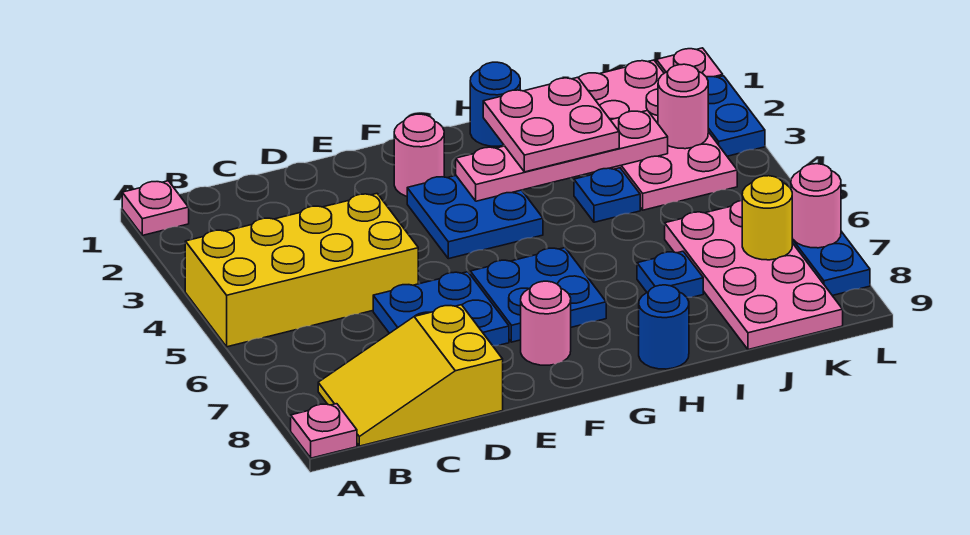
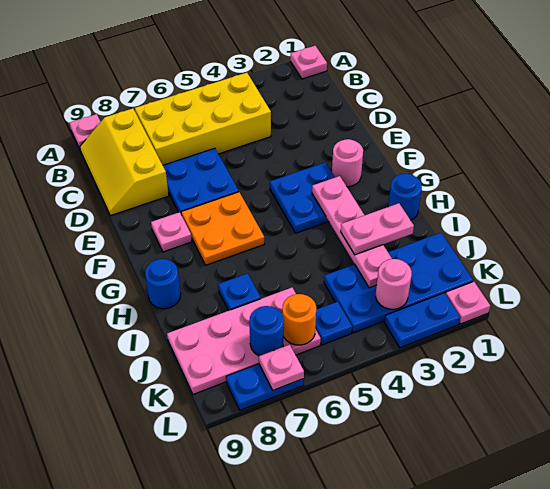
yellow 2x4 brick [185,194,418,347] -> yellow 2x4 brick turned to [135,73,271,165]
yellow 2x3 slope [318,305,503,446] -> yellow 2x3 slope turned to [80,108,169,216]
blue 2x2 plate [470,248,606,342] -> orange 2x2 plate [181,192,264,265]
pink 1x1 round brick [521,281,571,365] -> pink 1x1 plate [151,212,192,252]
pink 2x2 plate [483,77,619,172] -> pink 1x2 plate [341,203,414,255]
blue 1x1 plate [574,168,640,222] -> blue 1x1 plate moved to [315,302,352,345]
pink 2x4 plate [579,60,737,210] -> blue 2x4 plate [324,233,473,333]
none -> orange 1x1 round brick [282,294,316,345]
yellow 1x1 round brick [742,176,792,260] -> blue 1x1 round brick [249,306,284,356]
pink 1x1 round brick [791,164,841,248] -> pink 1x1 plate [259,345,304,390]

